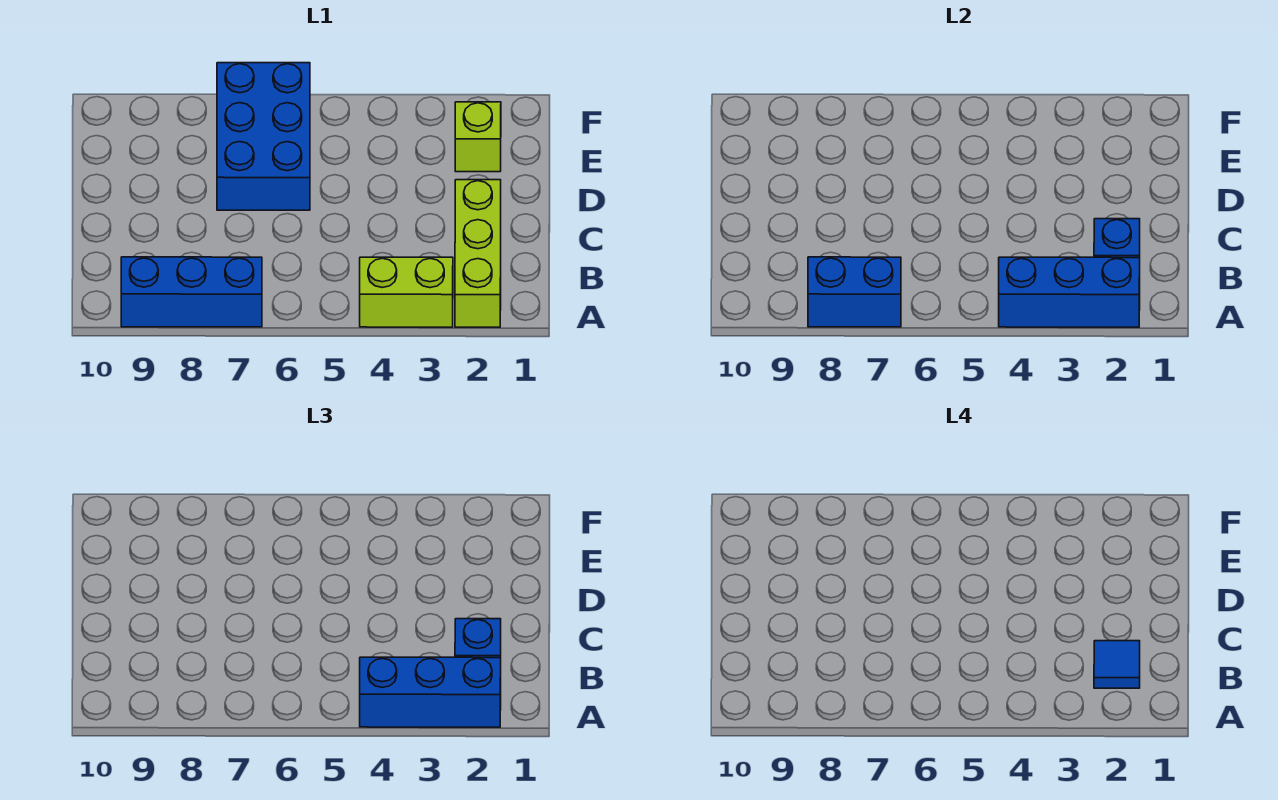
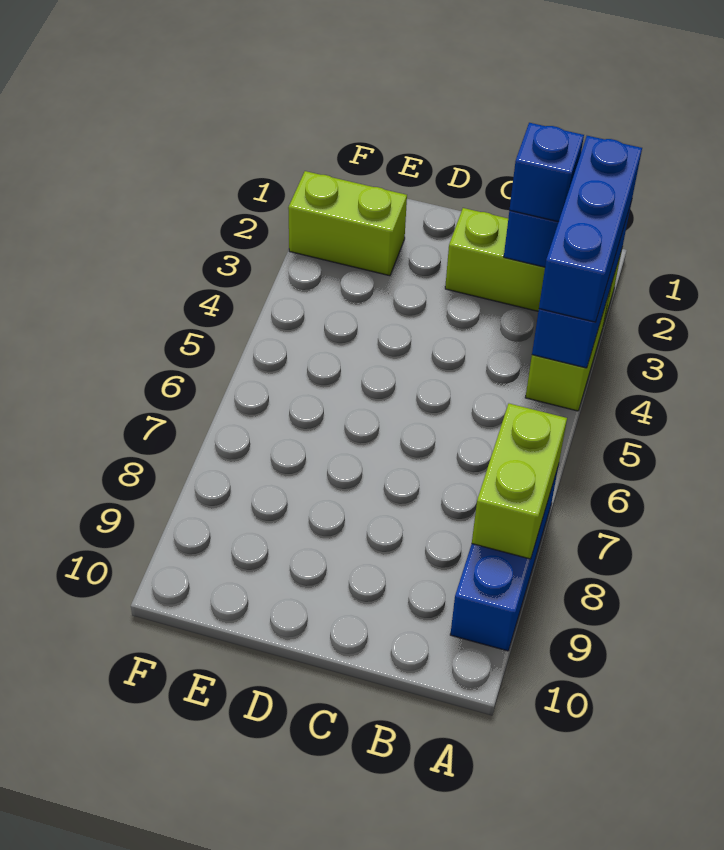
blue 1x2 brick [808,257,901,327] -> lime 1x2 brick [472,404,567,559]
blue 1x1 tile [1094,641,1140,688] -> none
blue 2x3 brick [217,63,310,210] -> none
lime 1x1 brick [455,102,501,172] -> lime 1x2 brick [288,171,407,276]

